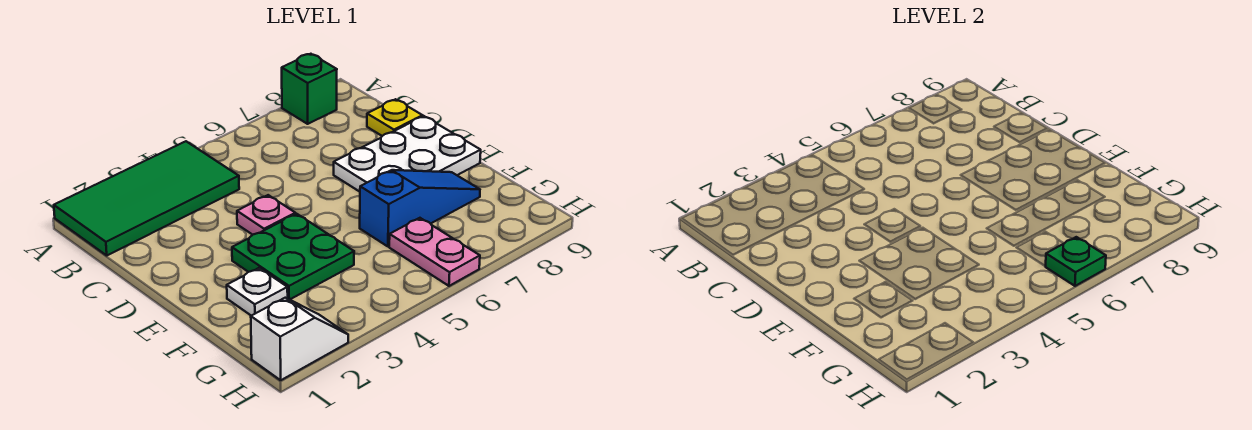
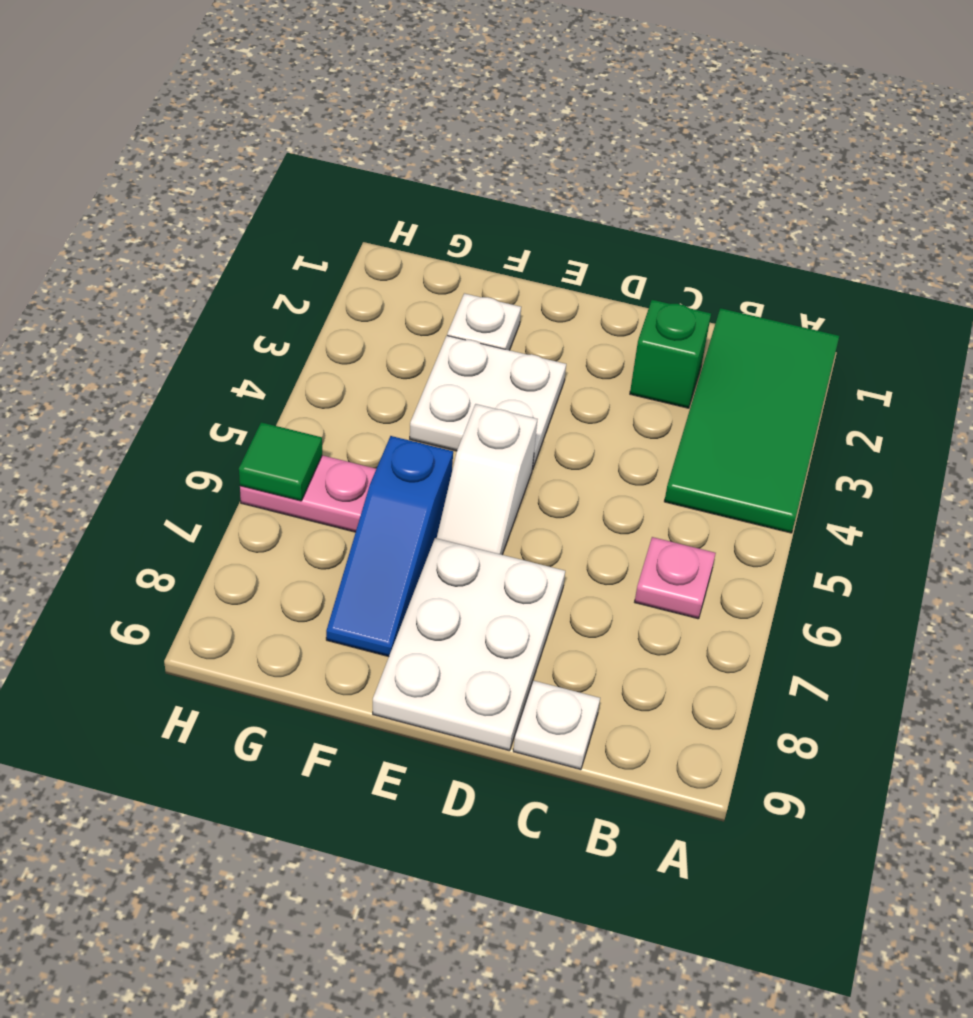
green 1x1 brick [282,54,337,124] -> green 1x1 brick moved to [630,300,711,408]
yellow 1x1 plate [367,99,423,136] -> white 1x1 plate [513,681,600,770]
pink 1x1 plate [237,195,295,235] -> pink 1x1 plate moved to [635,537,716,619]
green 2x2 plate [232,214,354,300] -> white 2x2 plate [410,336,566,470]
white 1x2 slope [251,298,348,380] -> white 1x2 slope moved to [437,404,537,555]
green 1x1 plate [1046,237,1106,286] -> green 1x1 tile [239,422,322,501]

